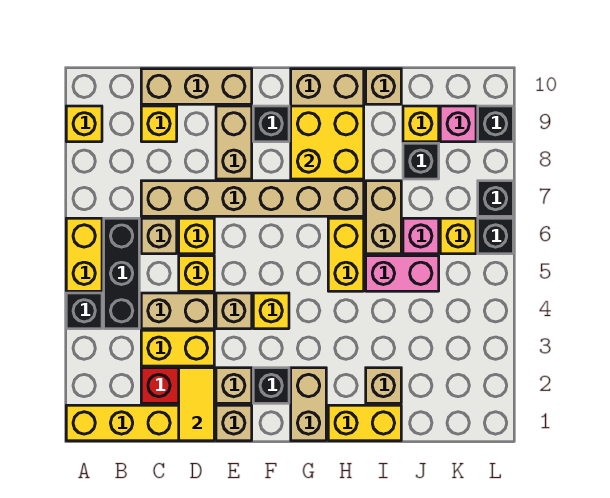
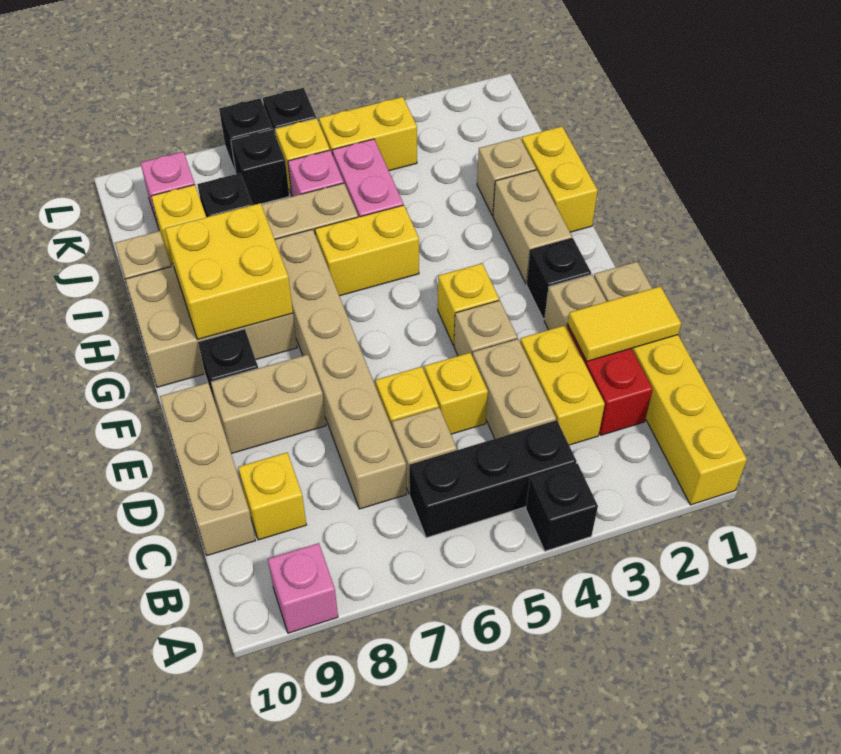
yellow 1x2 brick [66,218,102,291] -> yellow 1x2 brick moved to [319,97,417,171]
yellow 1x1 brick [66,106,102,142] -> pink 1x1 brick [268,543,338,633]
tan 1x2 brick [291,368,326,441] -> tan 1x2 brick turned to [493,170,572,284]
black 1x1 brick [478,106,513,142] -> black 1x1 brick moved to [231,129,289,205]

